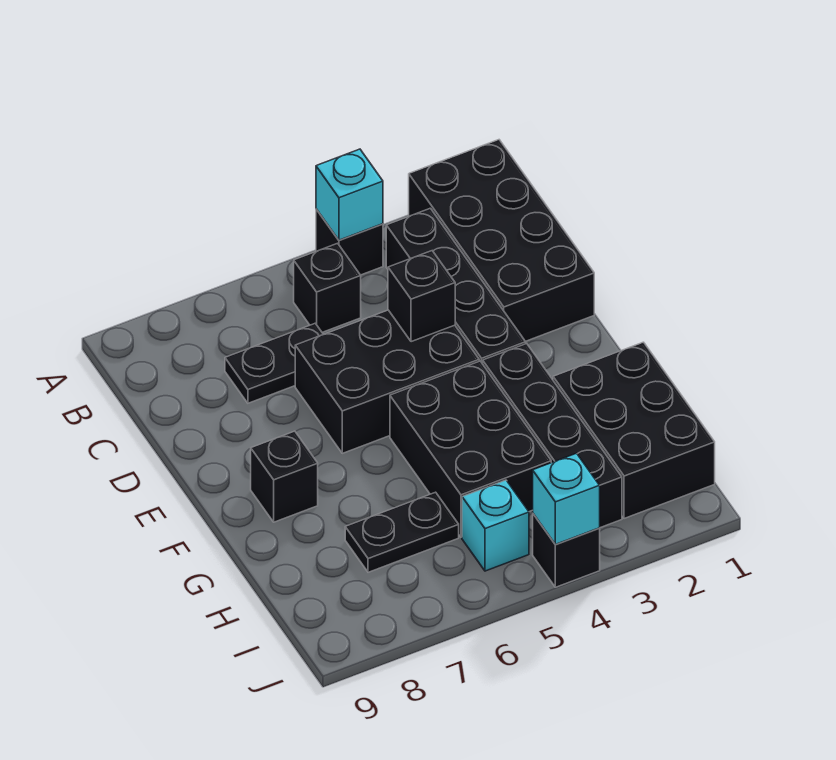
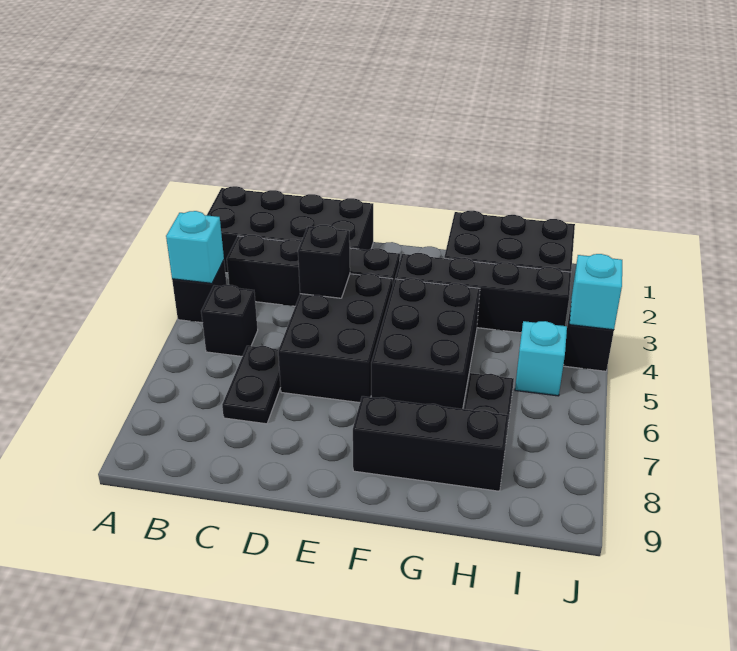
black 2x3 brick [390,361,551,537] -> black 2x3 brick turned to [371,278,480,409]
black 1x1 brick [251,431,318,522] -> black 1x3 brick [353,396,509,491]

